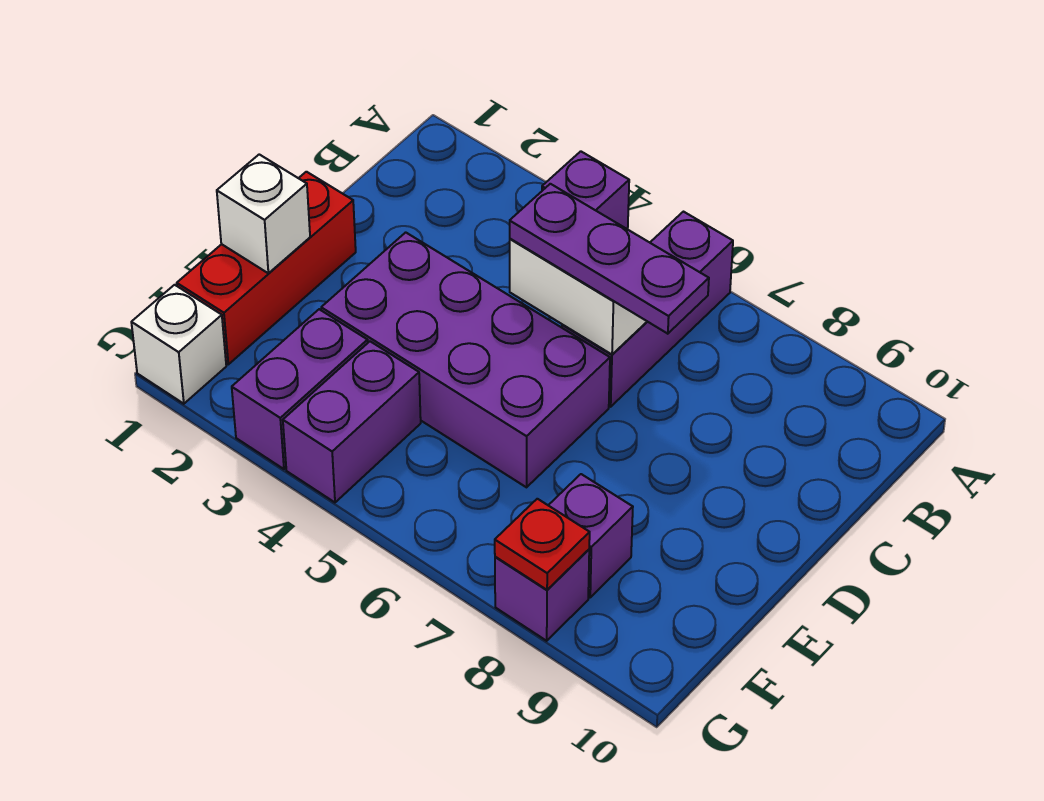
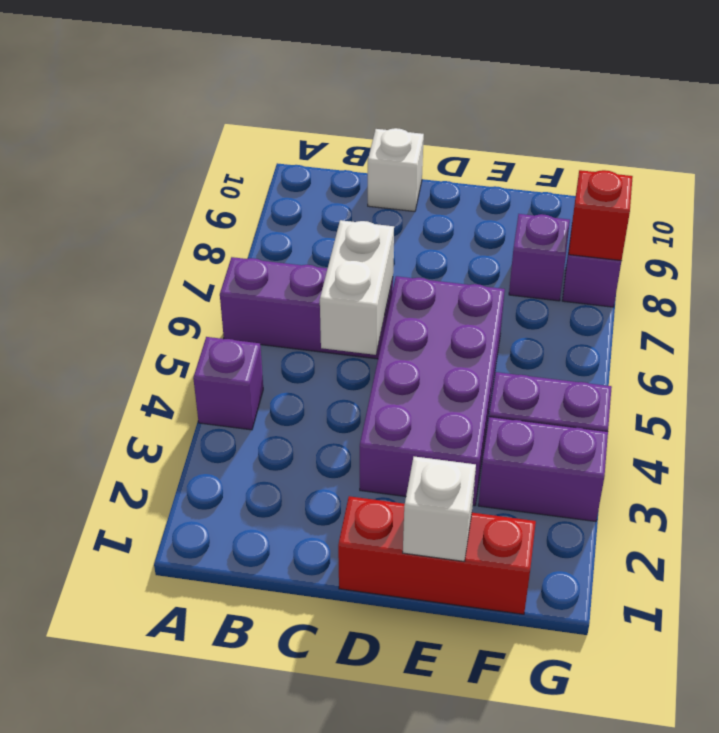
purple 1x3 plate [510,184,709,334] -> none
white 1x1 brick [131,285,226,404] -> white 1x1 brick moved to [368,128,424,212]
red 1x1 plate [495,499,590,590] -> red 1x1 brick [569,170,633,261]

